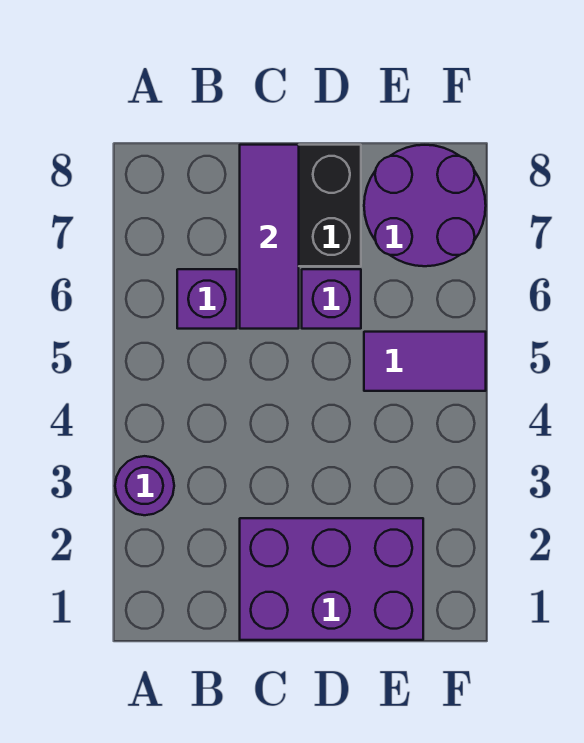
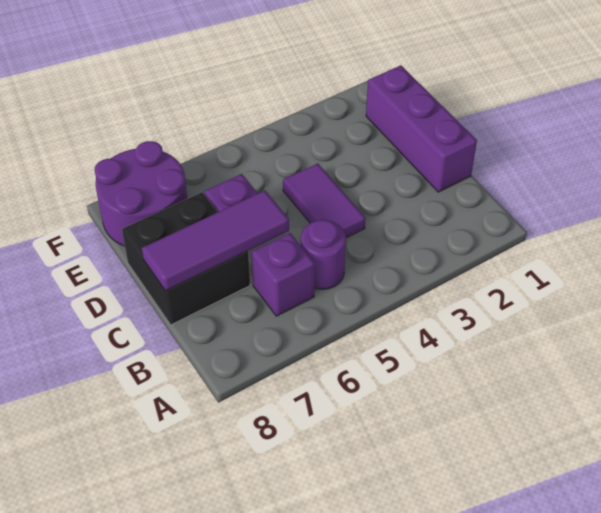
purple 1x1 round brick [115,456,174,515] -> purple 1x1 round brick moved to [301,220,346,289]
purple 2x3 brick [240,518,423,640] -> purple 1x3 brick [366,65,477,192]
purple 1x2 tile [364,332,486,391] -> purple 1x2 tile moved to [283,163,366,238]

